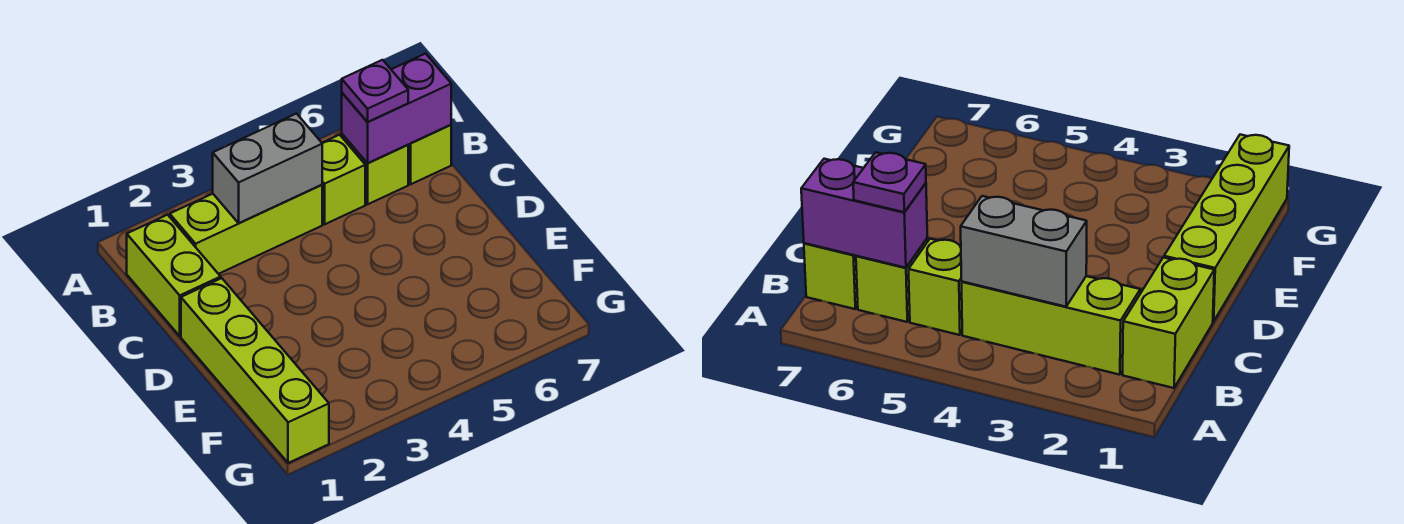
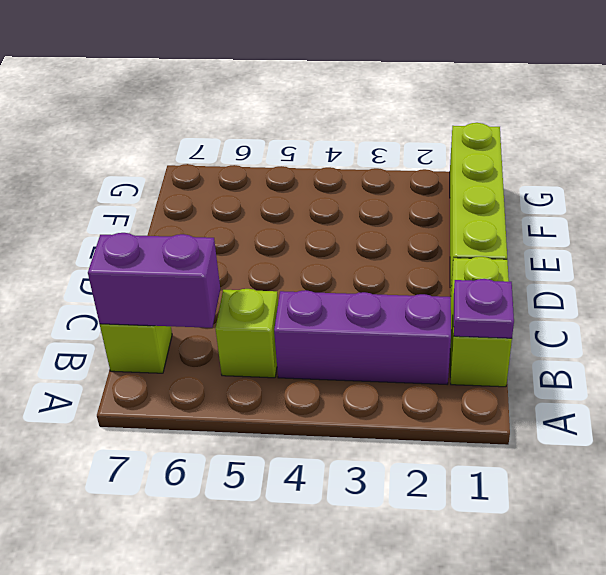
lime 1x3 brick [170,185,322,274] -> purple 1x3 brick [274,290,451,384]
grey 1x2 brick [213,114,322,223] -> none
lime 1x1 brick [342,134,408,204] -> none
purple 1x1 plate [342,60,408,122] -> purple 1x1 plate moved to [454,279,514,338]

